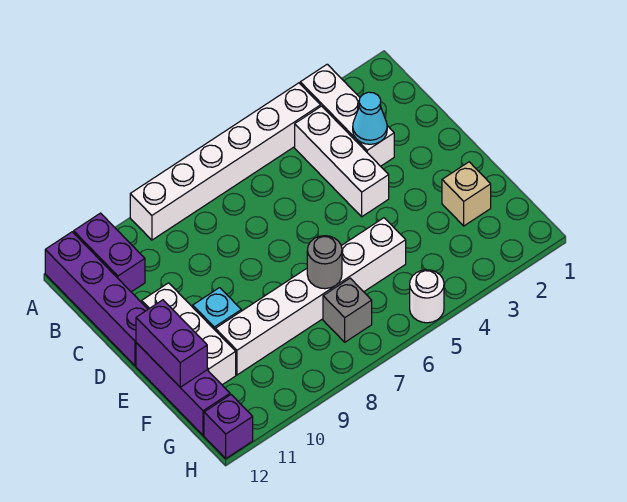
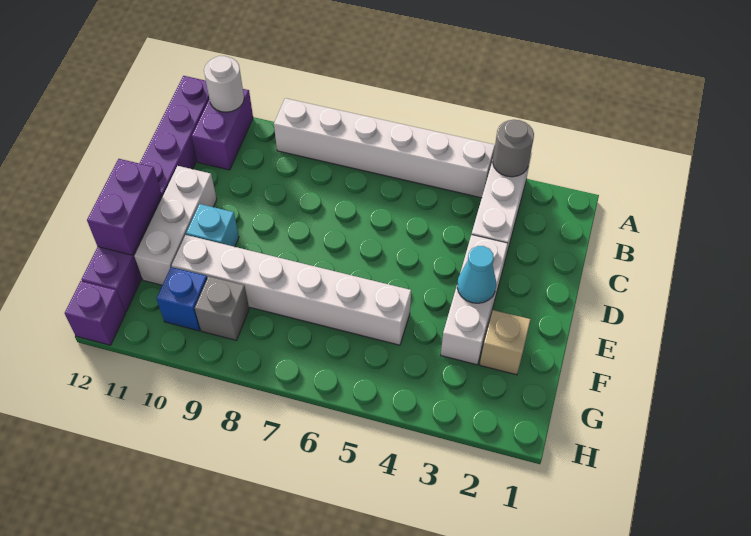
white 1x3 brick [295,106,389,217] -> white 1x3 brick moved to [441,235,508,365]
cyan 1x1 cone [353,92,387,144] -> cyan 1x1 cone moved to [457,246,496,303]
grey 1x1 round brick [307,236,342,289] -> grey 1x1 round brick moved to [493,120,534,177]
grey 1x1 brick [323,278,372,342] -> grey 1x1 brick moved to [195,276,249,340]
none -> blue 1x1 brick [157,267,207,331]
white 1x1 round brick [410,270,444,323] -> white 1x1 round brick moved to [204,56,244,112]

